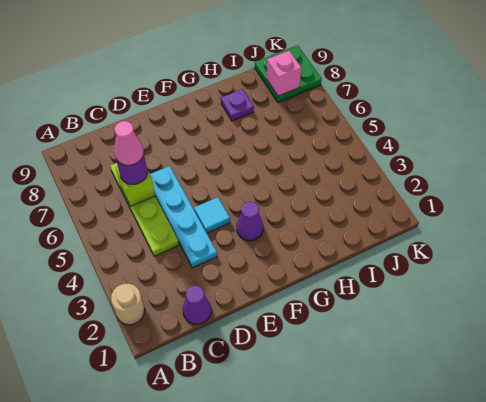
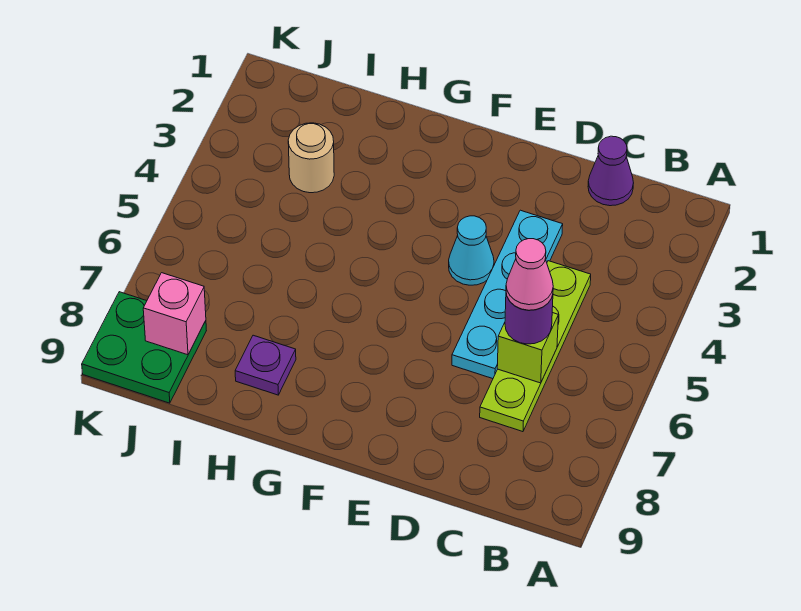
tan 1x1 round brick [111,284,145,325] -> tan 1x1 round brick moved to [288,123,334,193]
cyan 1x1 tile [194,197,230,233] -> cyan 1x1 cone [449,216,494,285]
purple 1x1 cone [237,201,263,241] -> none

